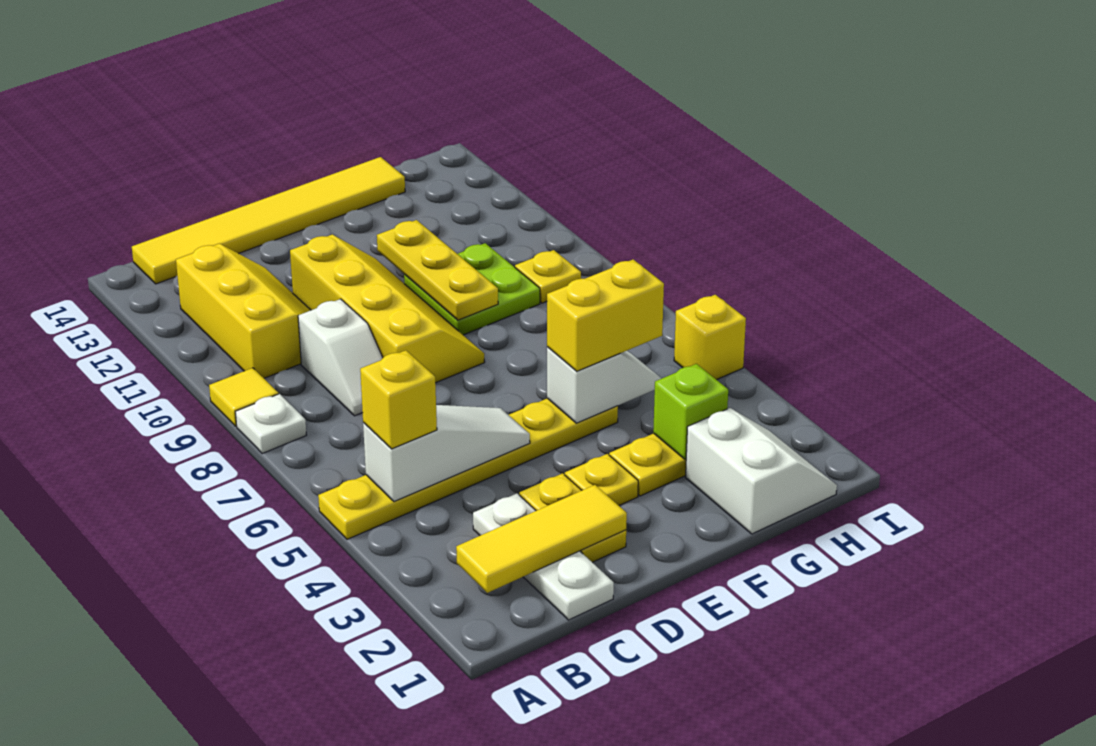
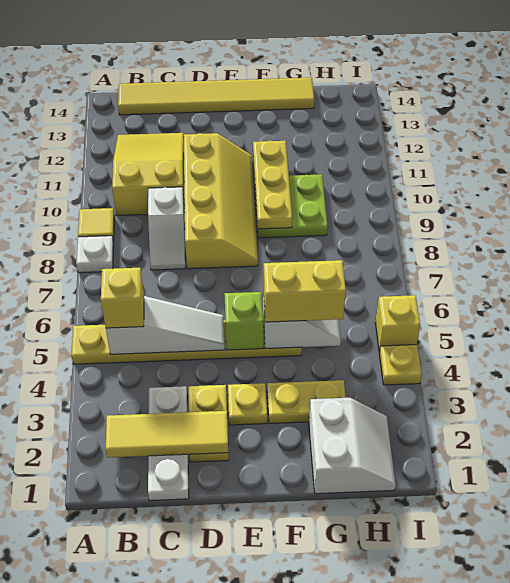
yellow 2x3 slope [176,244,311,378] -> yellow 2x3 slope turned to [112,133,185,216]
lime 1x1 brick [653,364,728,459] -> lime 1x1 brick moved to [224,292,264,350]
yellow 1x1 plate [515,250,581,303] -> yellow 1x1 plate moved to [379,345,422,385]

